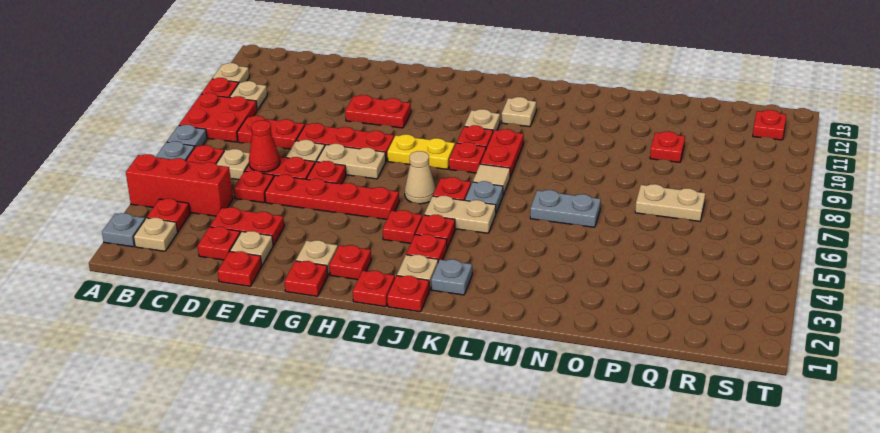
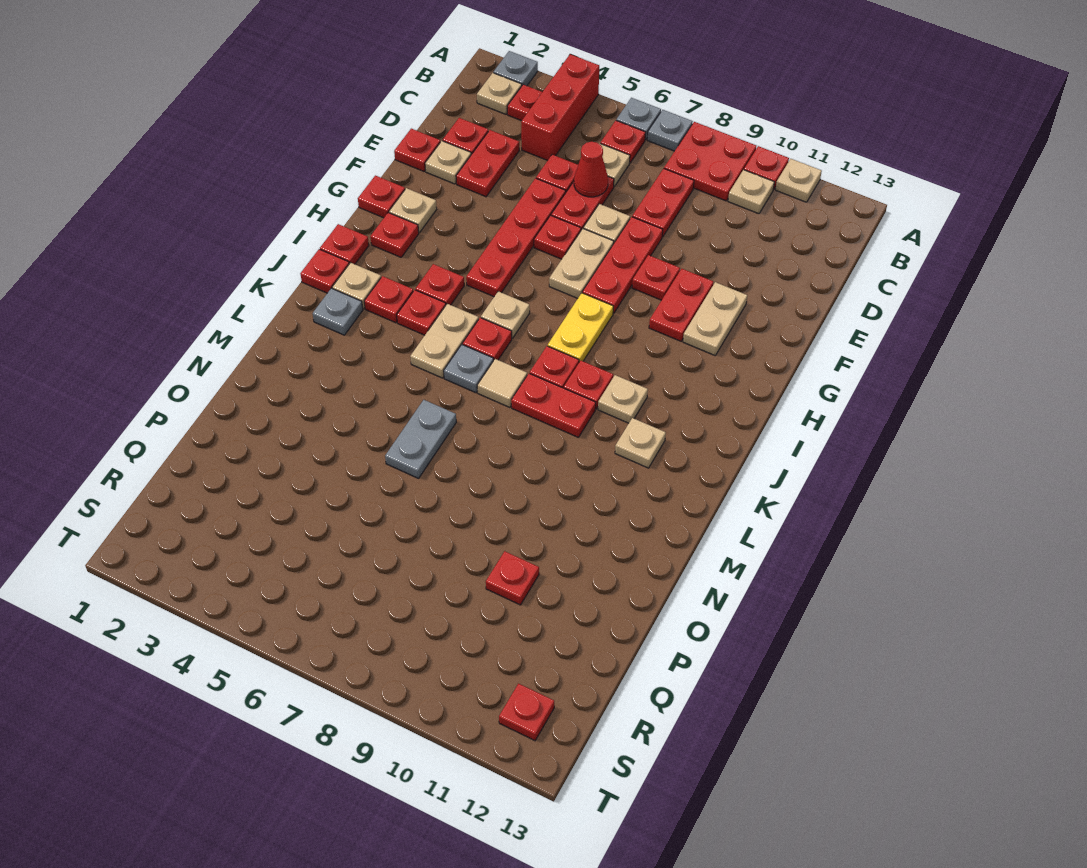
none -> red 1x1 plate [632,255,680,300]
tan 1x1 cone [405,151,436,204] -> tan 1x1 plate [481,291,530,338]
tan 1x2 plate [635,184,705,221] -> tan 1x2 plate moved to [683,282,747,355]

